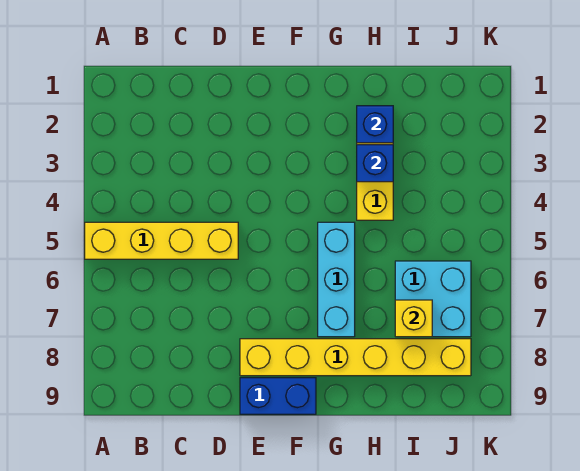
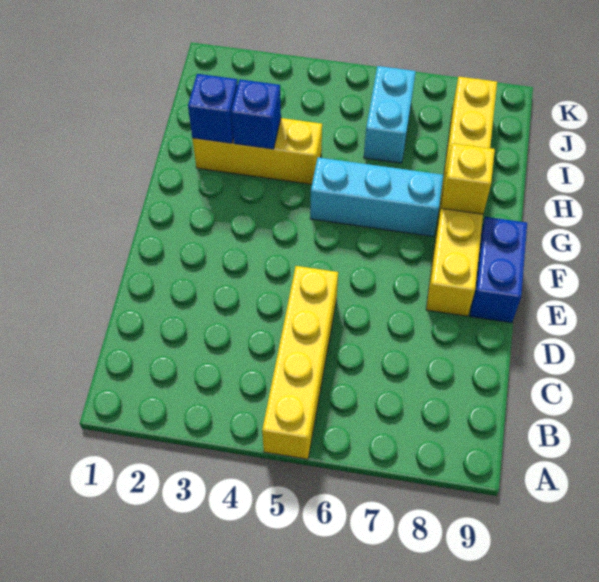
cyan 2x2 brick [395,261,471,337] -> cyan 1x2 brick [364,66,416,163]
yellow 1x1 brick [395,300,432,337] -> yellow 1x1 brick moved to [441,143,495,214]

